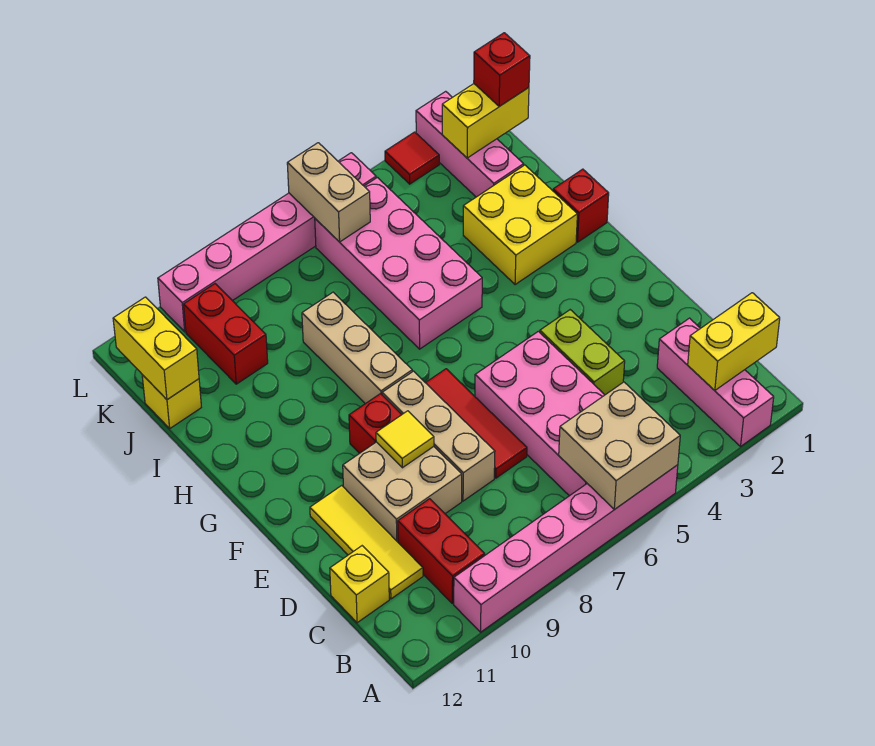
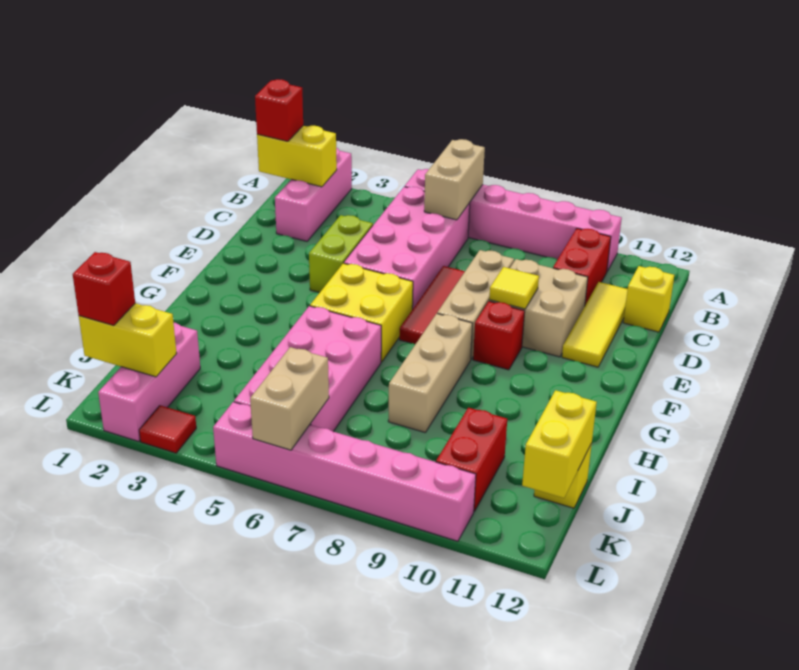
tan 2x2 brick [559,382,680,510] -> tan 1x2 brick [424,139,485,220]
red 1x1 brick [553,169,609,242] -> red 1x1 brick moved to [255,79,303,141]
yellow 2x2 brick [463,165,577,285] -> yellow 2x2 brick moved to [310,263,413,362]

